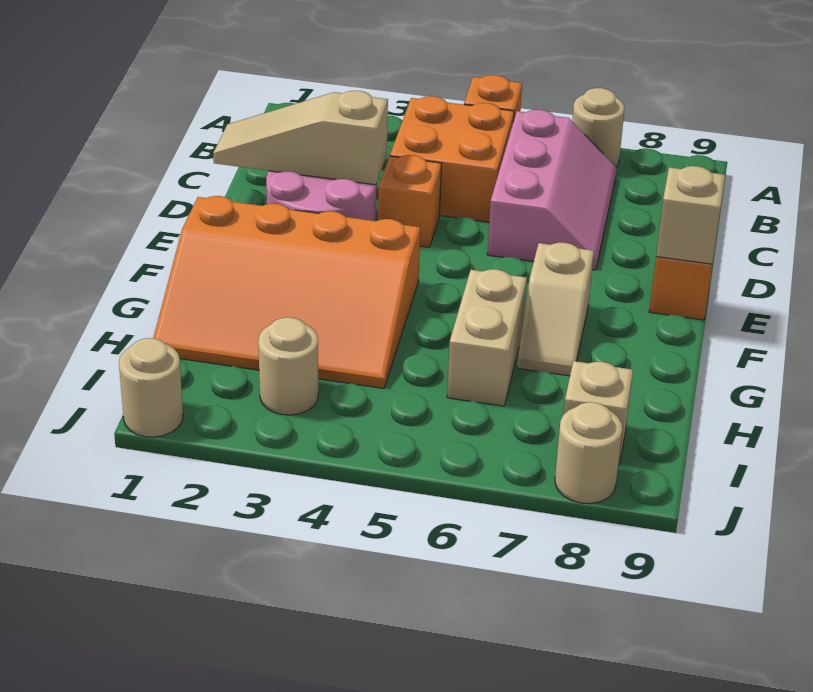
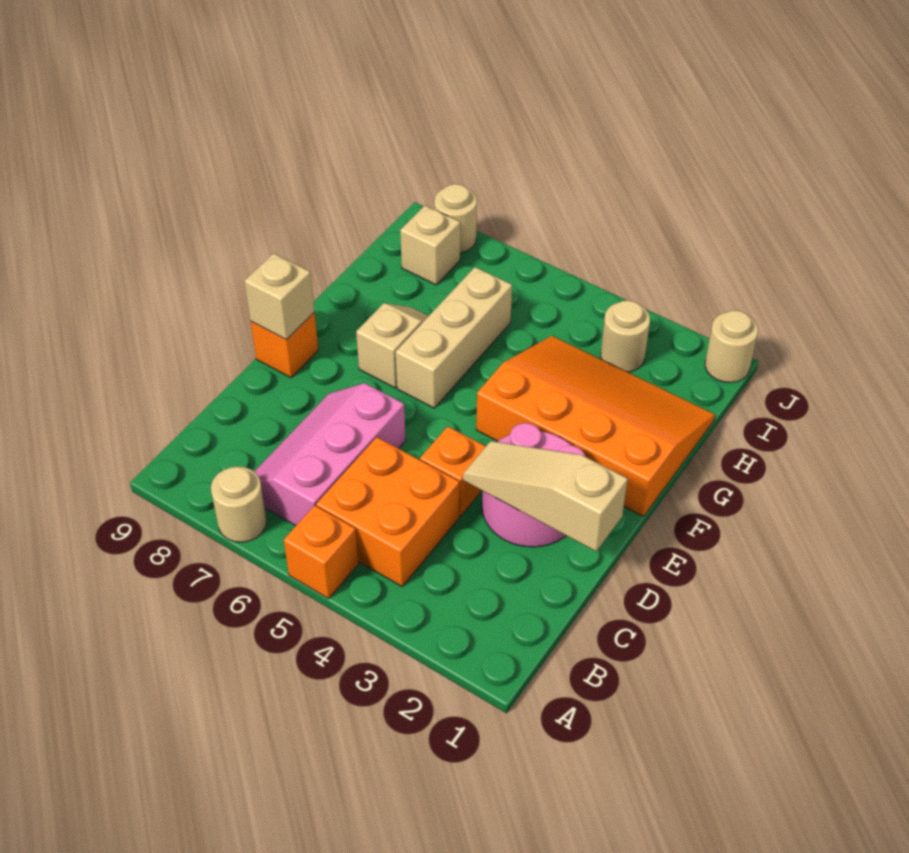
tan 1x3 slope [213,91,388,185] -> tan 1x3 slope turned to [463,441,628,551]
tan 1x2 brick [447,269,527,406] -> tan 1x3 brick [396,267,512,408]

